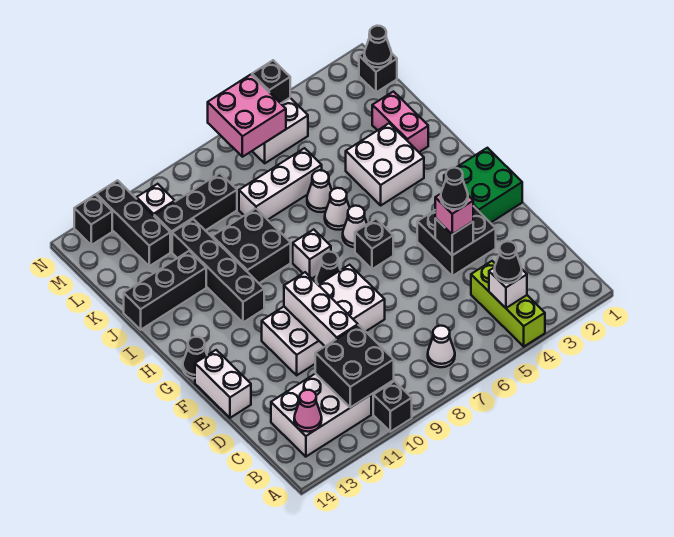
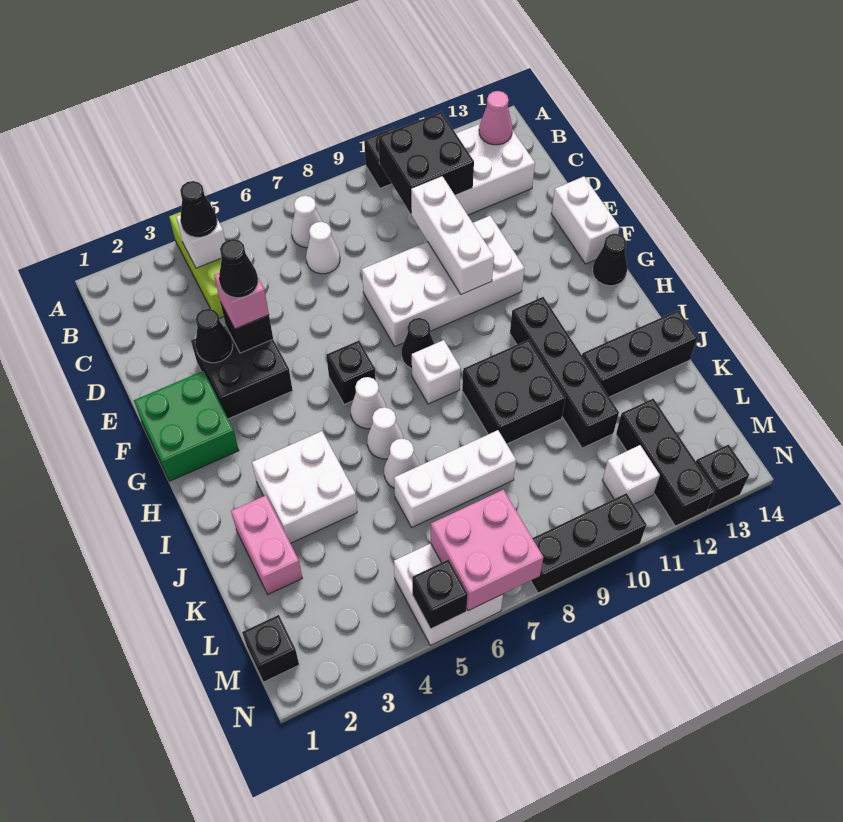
none -> white 1x1 cone [306,222,340,274]
black 1x3 brick [154,173,237,252] -> black 1x3 brick moved to [531,493,646,593]
black 1x1 cone [364,26,391,67] -> black 1x1 cone moved to [195,309,233,363]

